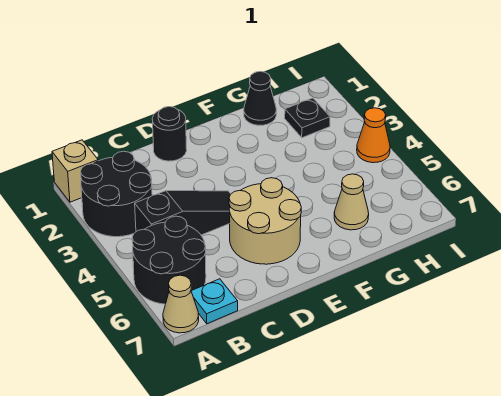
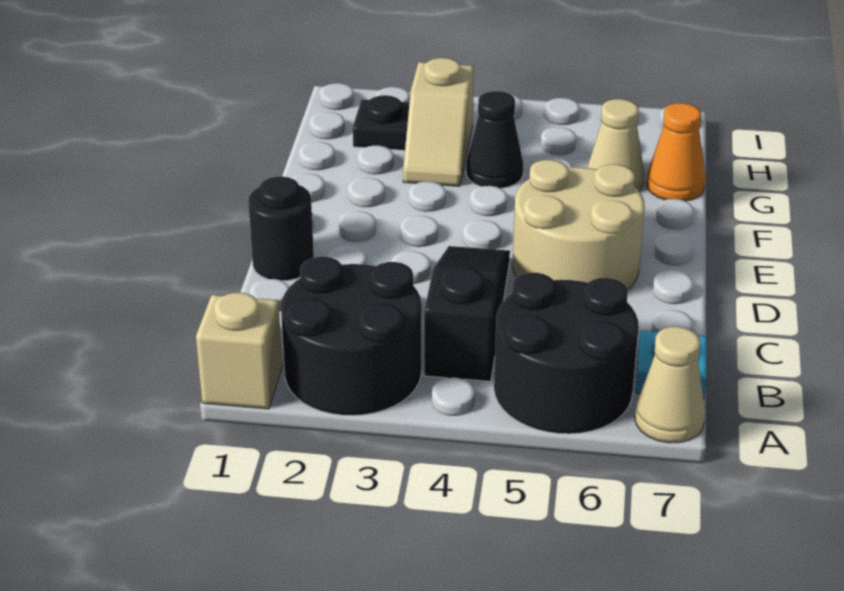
black 1x1 cone [244,72,276,125] -> black 1x1 cone moved to [466,91,523,188]
none -> tan 1x2 slope [403,58,474,186]
orange 1x1 cone [357,108,390,163] -> orange 1x1 cone moved to [646,103,706,201]

